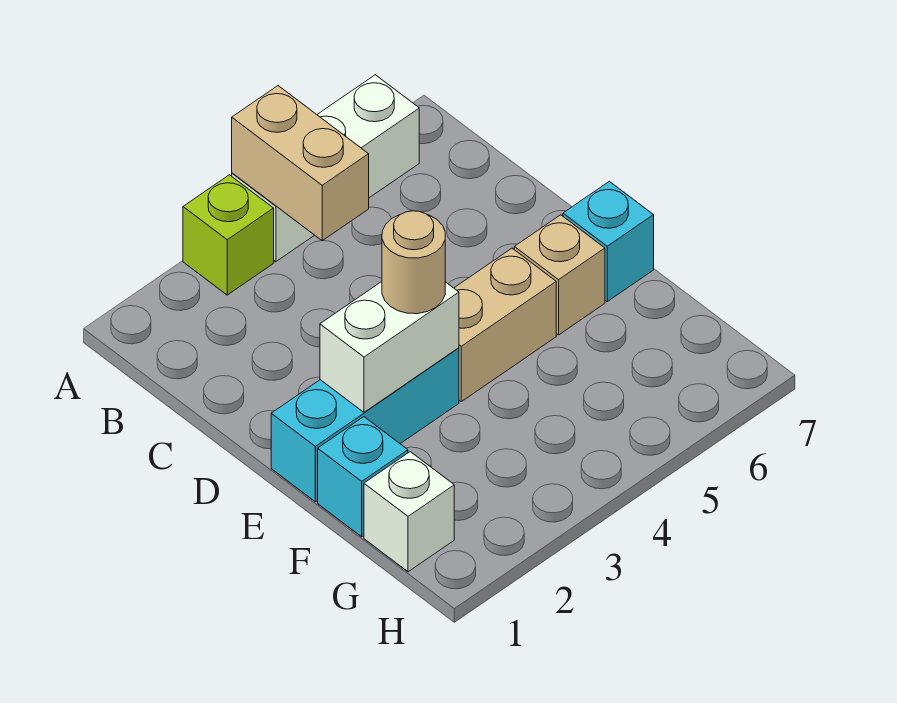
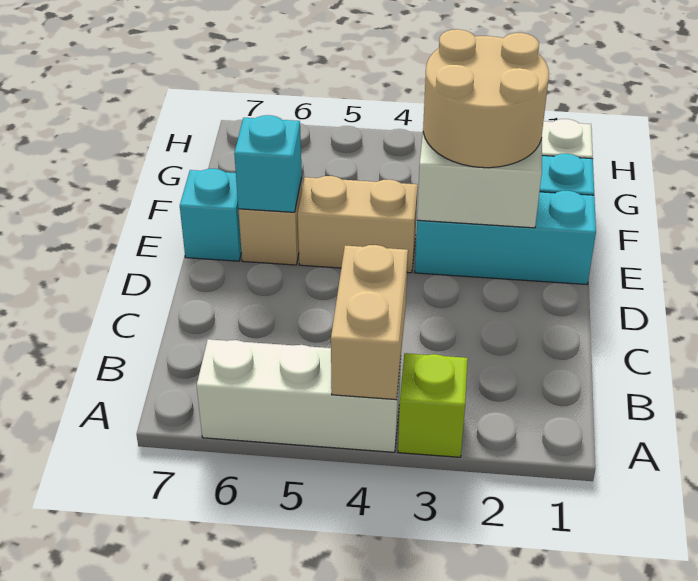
tan 1x1 round brick [382,211,445,314] -> tan 2x2 round brick [423,29,549,168]
none -> cyan 1x1 brick [234,115,302,212]

